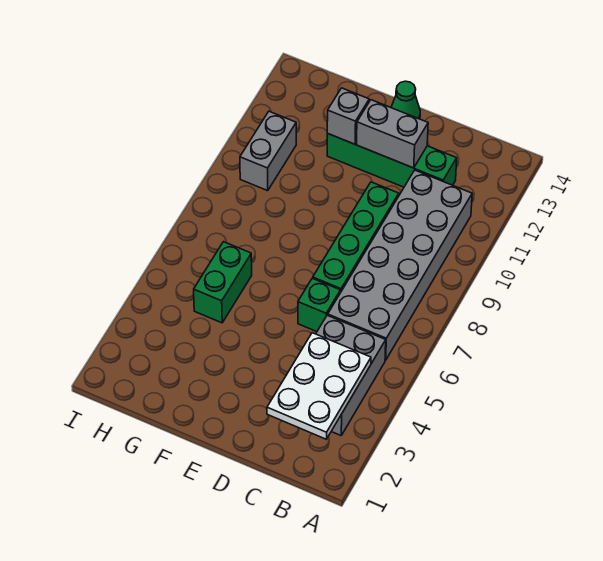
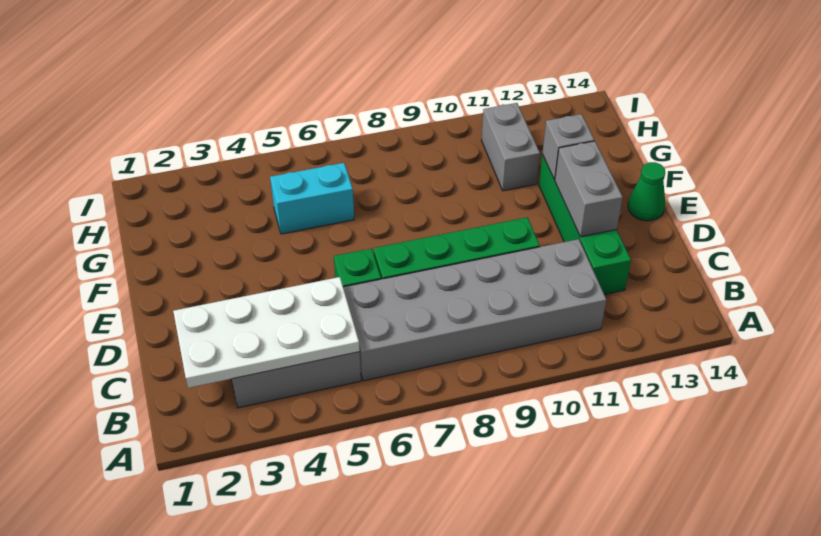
white 2x3 plate [267,333,371,439] -> white 2x4 plate [173,277,360,388]
green 1x2 brick [194,242,252,323] -> cyan 1x2 brick [270,163,354,234]
grey 1x2 brick [240,111,296,191] -> grey 1x2 brick turned to [481,103,540,191]

